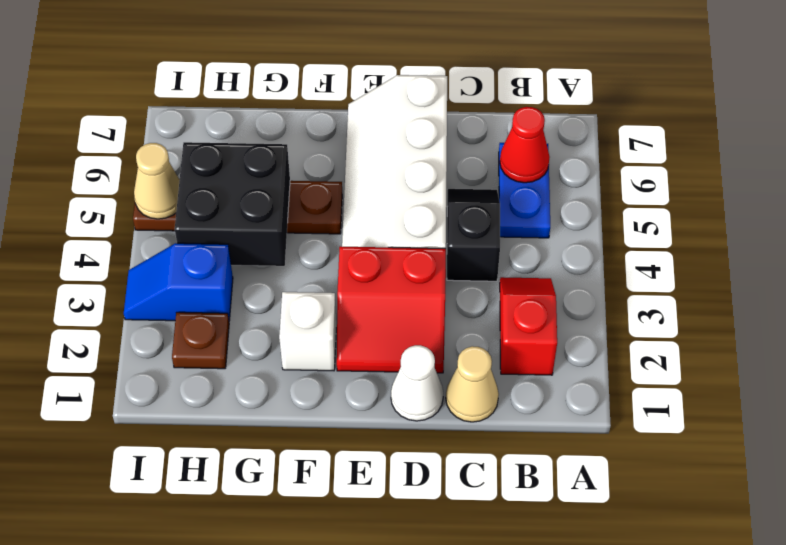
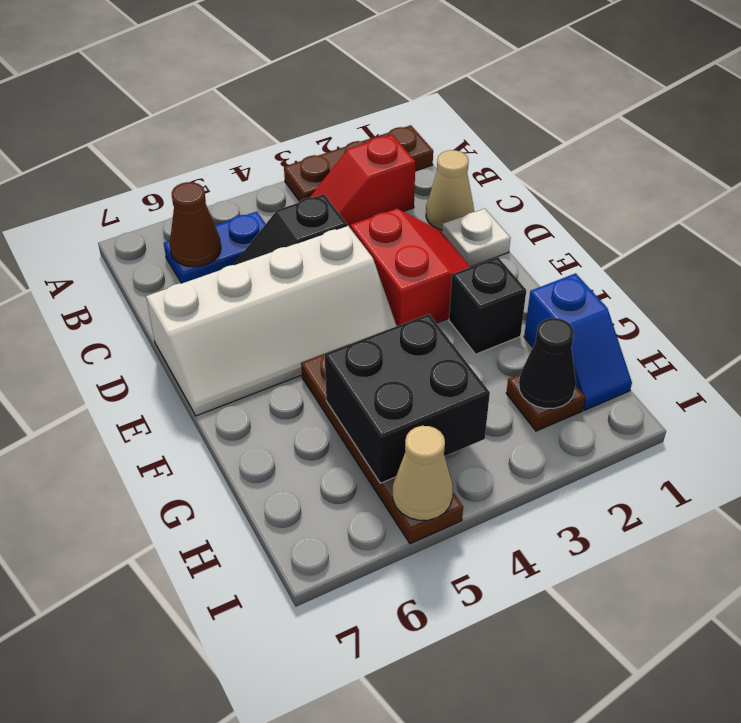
none -> brown 1x3 plate [284,125,433,201]
red 1x1 cone [500,107,550,183] -> brown 1x1 cone [170,182,221,267]
white 1x1 cone [391,345,443,421] -> white 1x1 plate [442,209,511,267]
white 1x1 brick [279,292,336,371] -> black 1x1 brick [449,257,526,354]
none -> black 1x1 cone [519,318,576,409]
blue 1x2 slope [124,243,233,321] -> blue 1x2 slope moved to [524,273,632,410]

